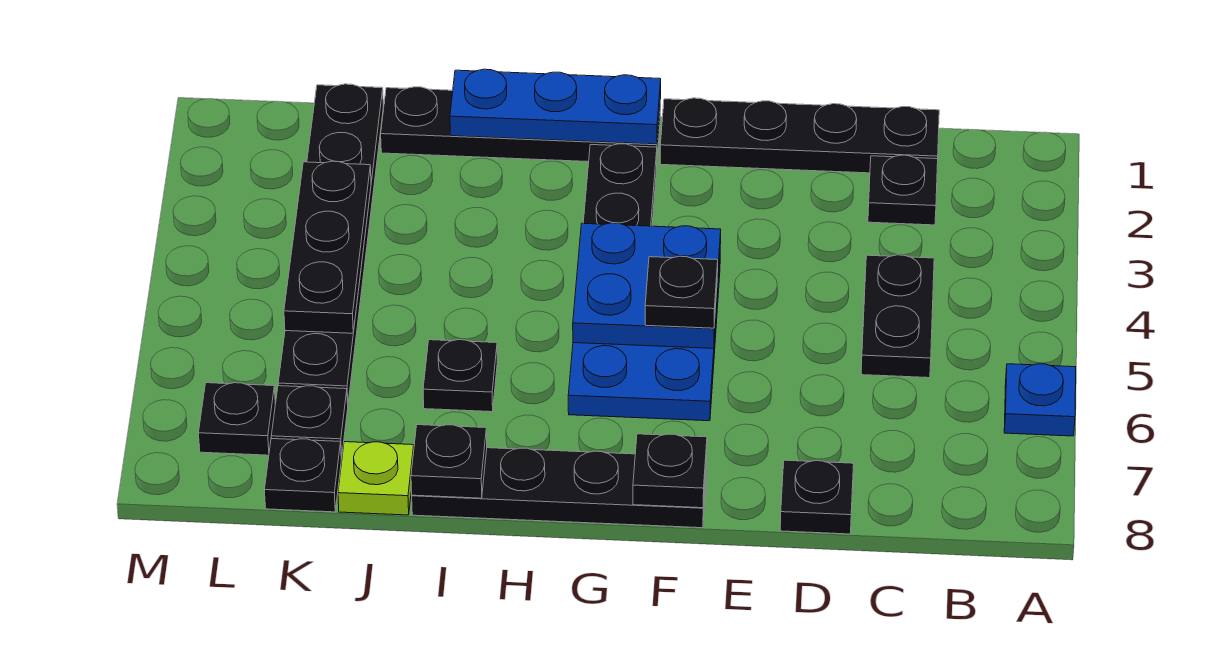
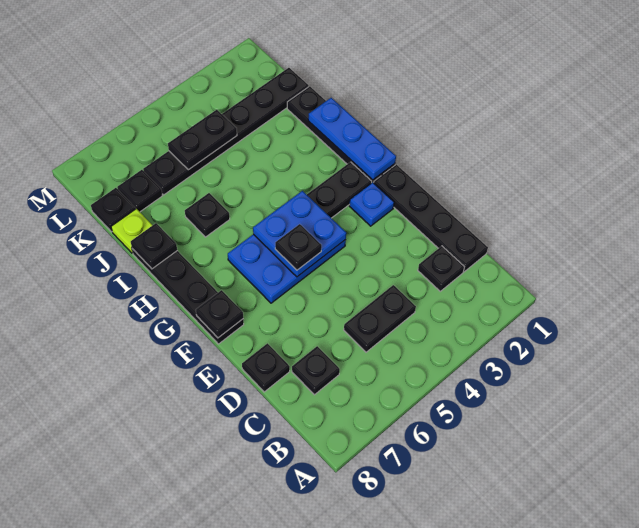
blue 1x1 plate [1004,364,1076,436] -> blue 1x1 plate moved to [349,182,394,226]
black 1x3 plate [284,161,371,333] -> black 1x2 plate [168,110,237,170]
black 1x1 plate [198,383,275,455] -> black 1x1 plate moved to [292,346,340,395]

